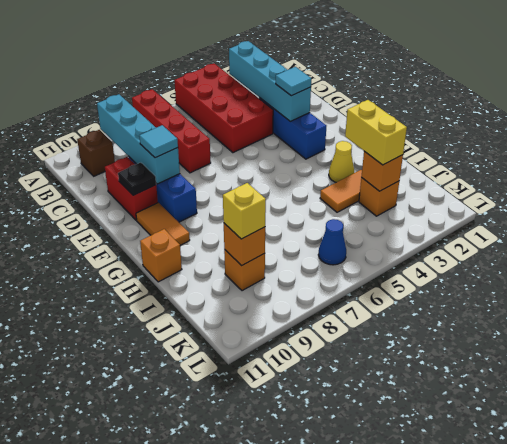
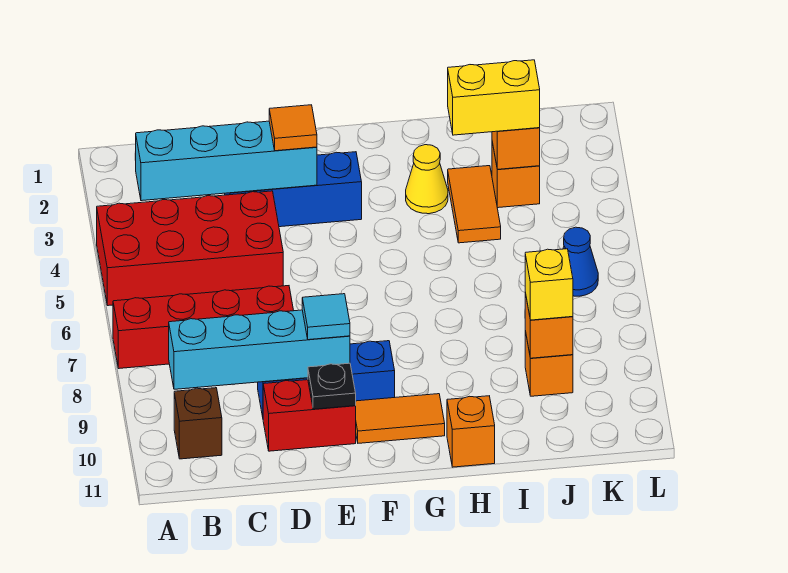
cyan 1x1 tile [276,67,311,96] -> orange 1x1 tile [269,105,317,151]

